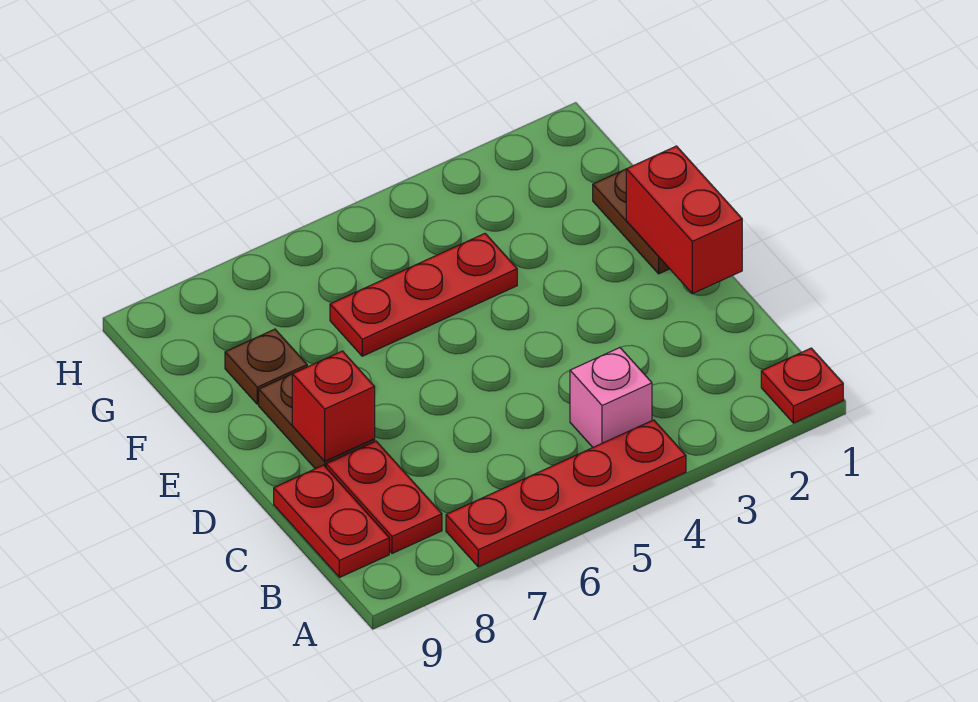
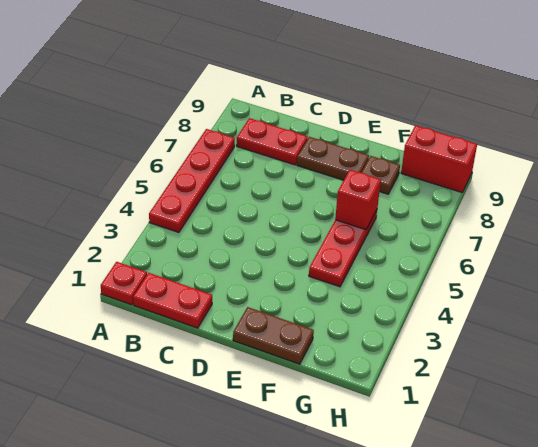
pink 1x1 brick [570,348,652,447] -> none
red 1x2 plate [274,465,389,577] -> red 1x2 plate moved to [133,273,212,328]
red 1x2 brick [626,146,742,294] -> red 1x2 brick moved to [401,125,477,192]
red 1x1 brick [292,351,375,461] -> red 1x1 brick moved to [335,170,381,230]

